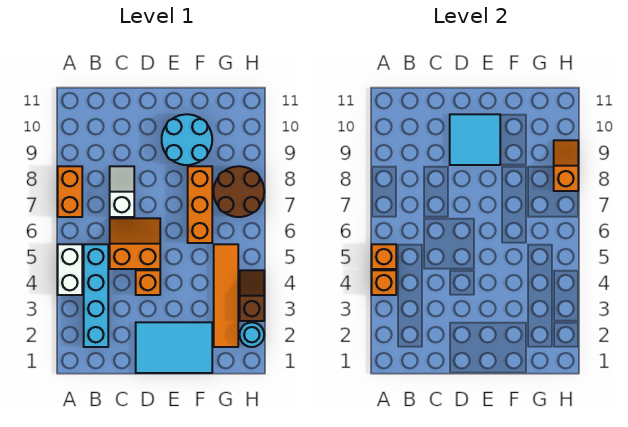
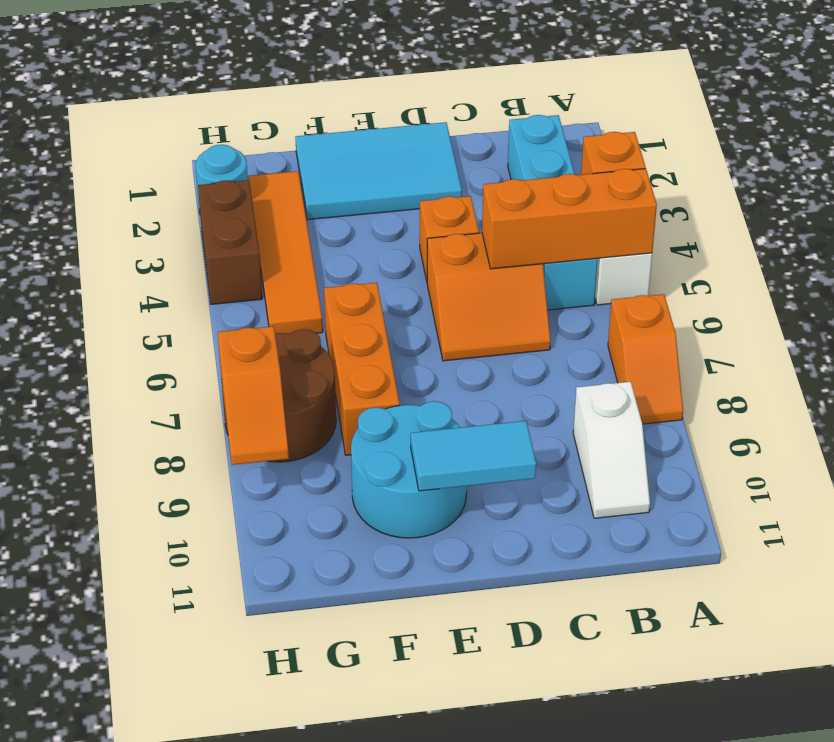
orange 1x1 brick [372,244,396,269] -> orange 1x3 brick [482,169,657,269]
orange 1x2 brick [58,166,82,217] -> orange 1x2 slope [608,294,683,424]
white 1x2 slope [110,166,134,217] -> white 1x2 slope moved to [573,382,650,518]
cyan 2x2 tile [450,114,500,165] -> cyan 1x2 tile [411,421,536,491]
brown 1x2 slope [240,270,264,321] -> brown 1x2 brick [198,180,262,304]

